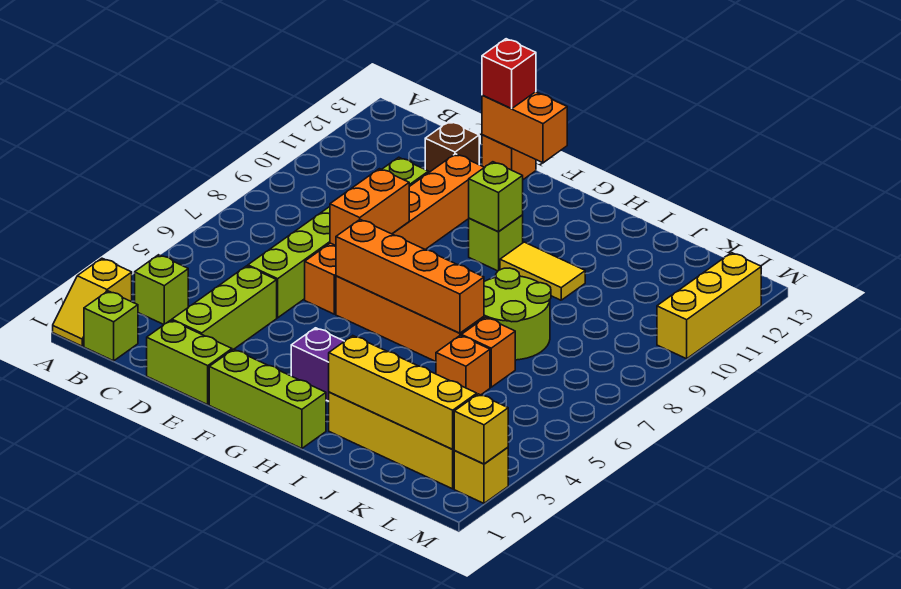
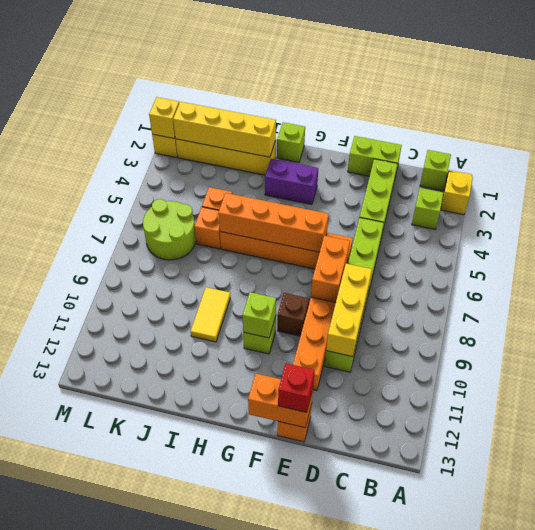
brown 1x1 brick [425,121,479,172] -> brown 1x1 brick moved to [277,293,309,336]
lime 1x3 brick [209,349,326,449] -> lime 1x1 brick [277,122,305,162]
yellow 1x2 tile [500,242,585,300] -> yellow 1x2 tile turned to [191,287,230,342]
lime 2x2 round brick [484,268,551,360] -> lime 2x2 round brick moved to [143,199,196,260]
yellow 1x3 brick [657,253,761,359] -> yellow 1x3 brick moved to [326,264,372,357]

